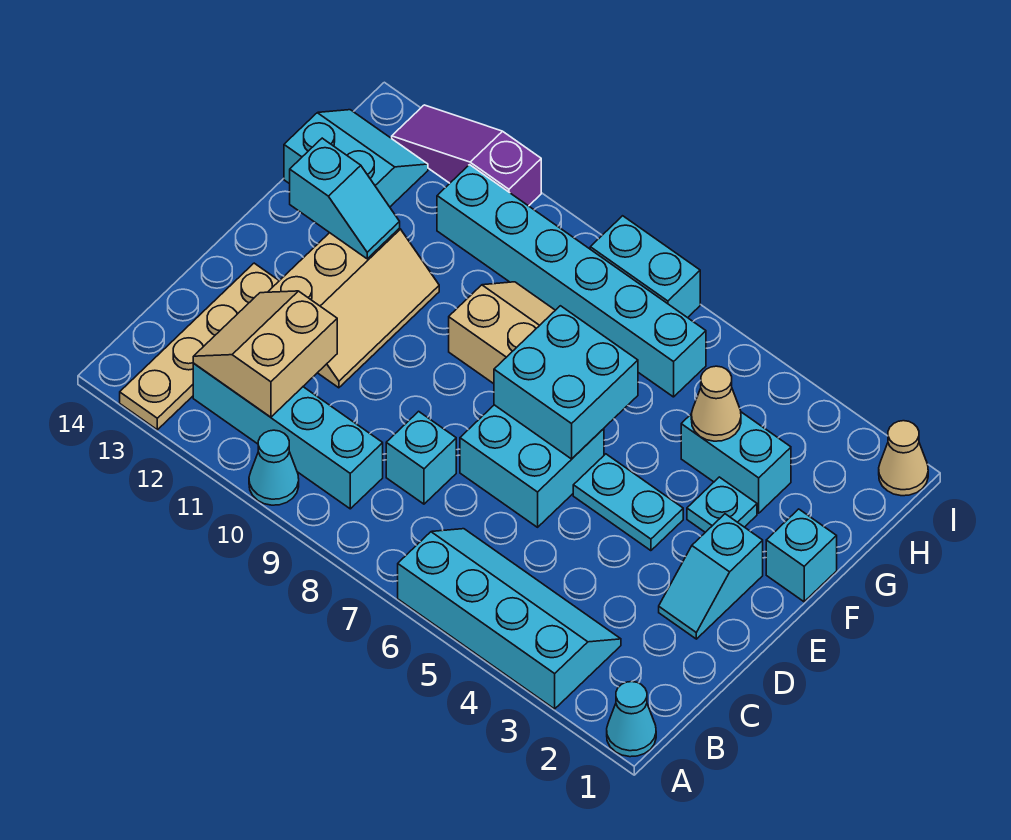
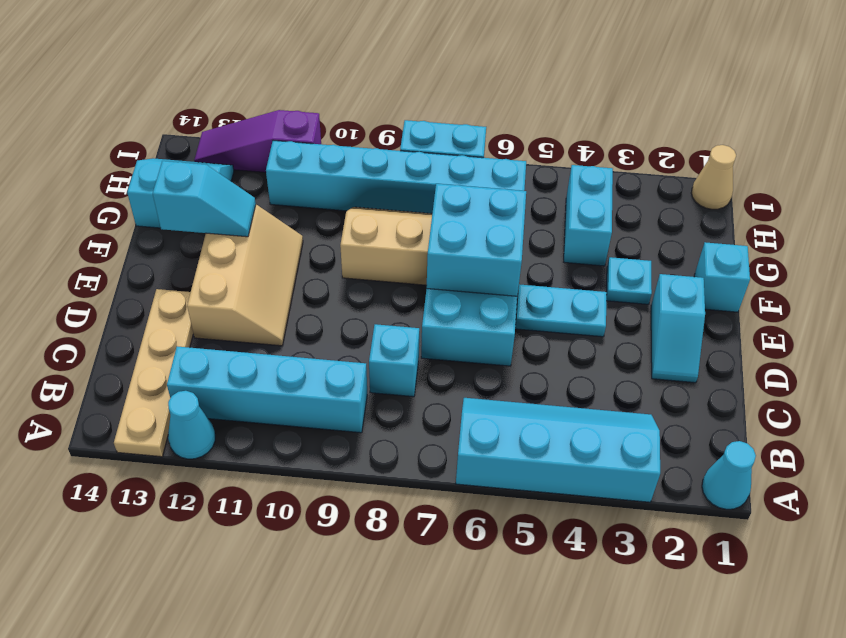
cyan 1x1 cone [249,430,299,505] -> cyan 1x1 cone moved to [168,391,215,459]
tan 2x2 slope [193,291,337,417] -> none
cyan 1x2 brick [681,412,791,513] -> cyan 1x2 brick turned to [564,165,613,266]
tan 1x1 cone [691,366,741,441] -> none

